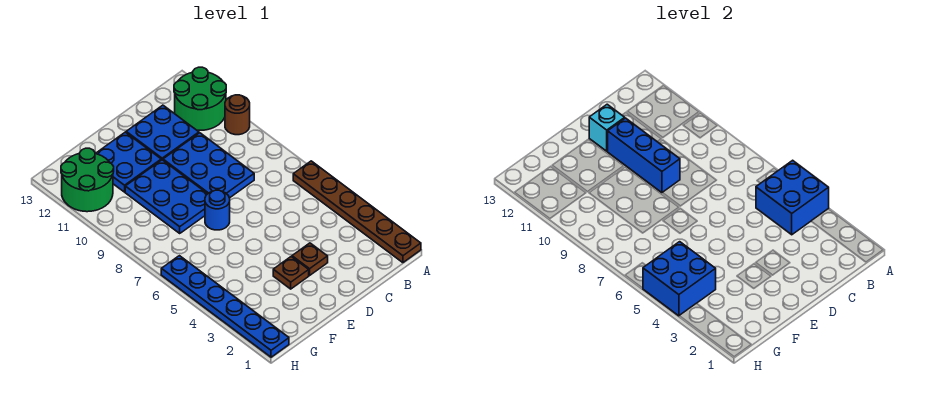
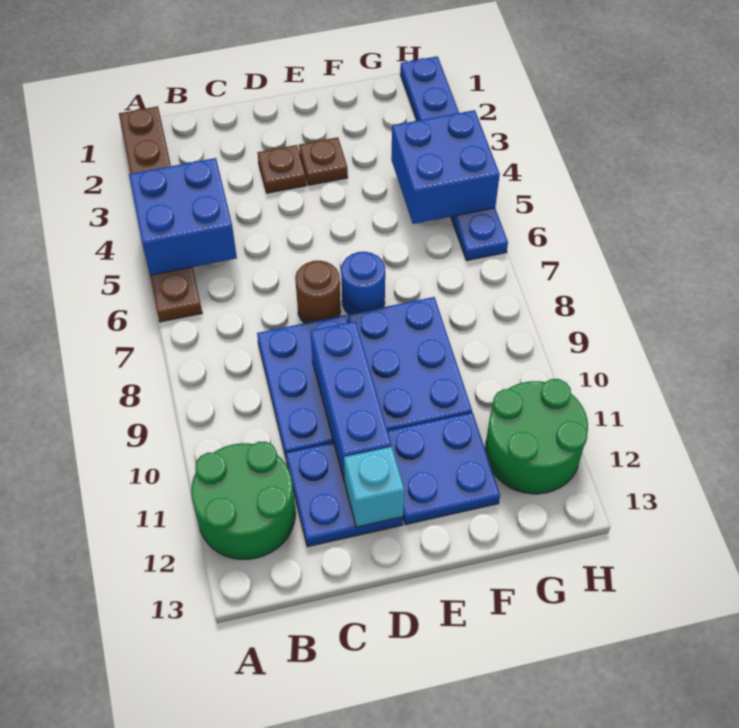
brown 1x1 round brick [225,95,250,135] -> brown 1x1 round brick moved to [295,261,341,323]

